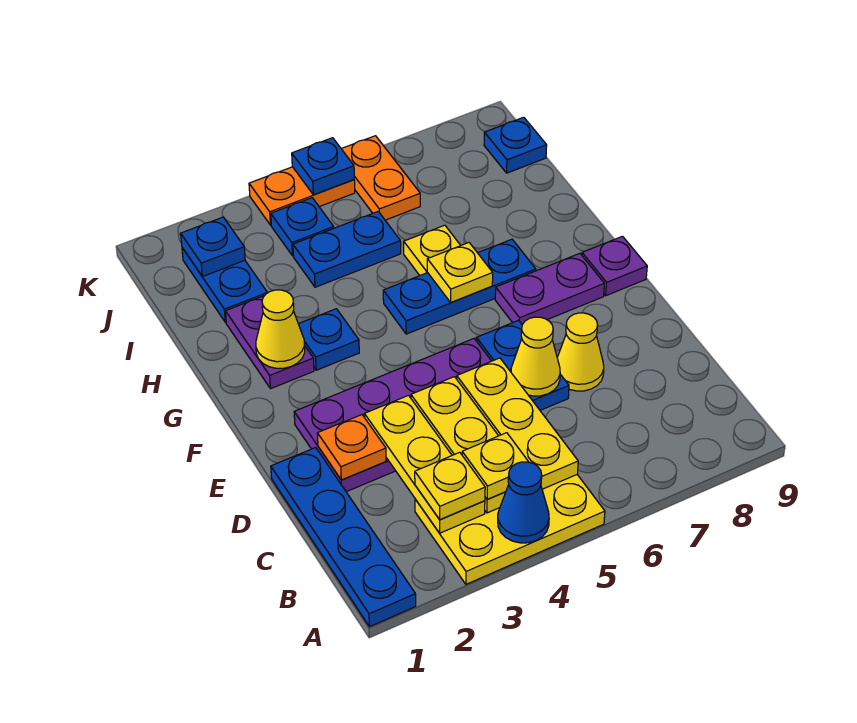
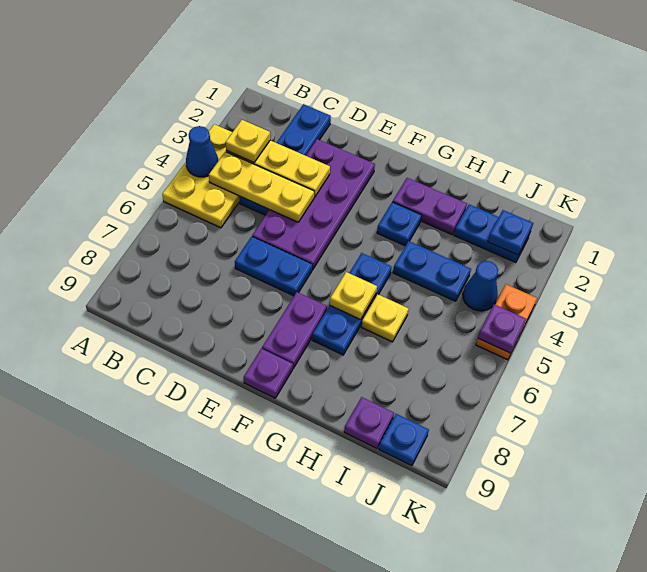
blue 1x4 plate [271,448,416,627] -> blue 1x4 plate turned to [239,104,331,215]
yellow 1x1 plate [462,433,528,499] -> none
yellow 1x3 plate [457,358,578,489] -> none
orange 1x1 plate [317,415,386,480] -> none
yellow 1x1 cone [511,317,560,396] -> none
yellow 1x1 cone [557,313,604,391] -> none
yellow 1x1 cone [256,290,305,368] -> none
blue 1x2 plate [293,212,401,287] -> blue 1x2 plate turned to [393,241,471,301]
none -> purple 1x1 plate [344,397,394,448]
blue 1x1 plate [271,198,334,256] -> blue 1x1 cone [463,261,498,311]
orange 1x2 plate [341,136,420,220] -> none
blue 1x1 plate [292,138,354,195] -> purple 1x1 plate [478,304,526,353]

